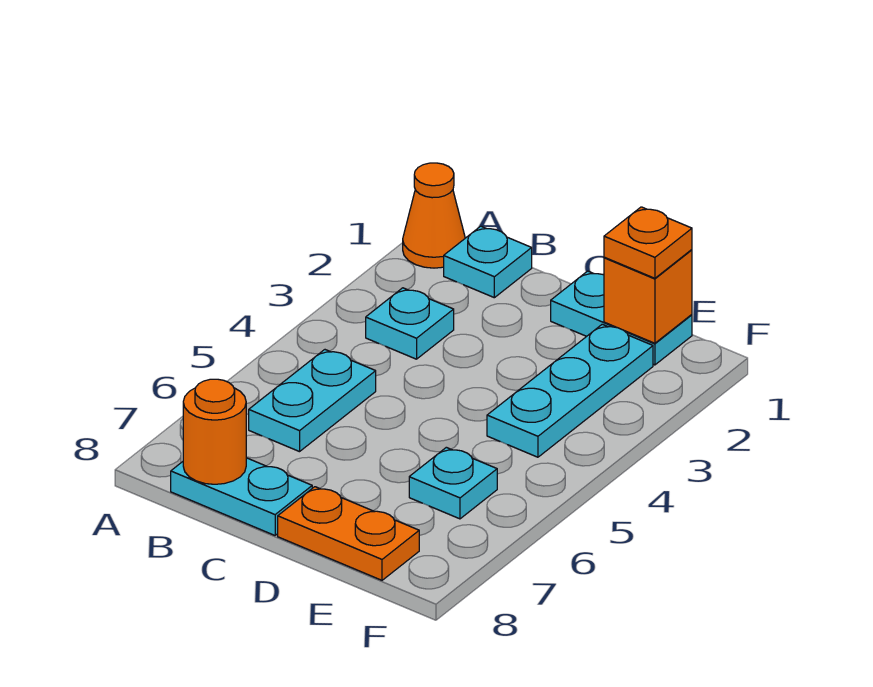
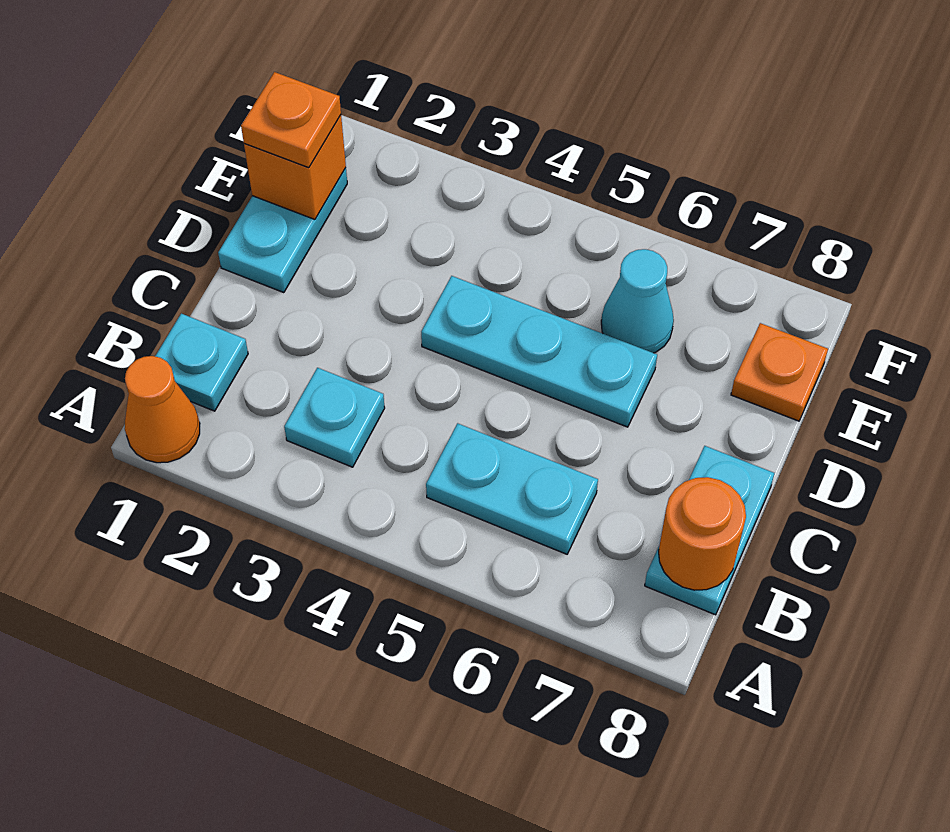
orange 1x2 plate [278,487,419,580] -> orange 1x1 plate [731,323,828,421]
cyan 1x3 plate [487,324,653,457] -> cyan 1x3 plate moved to [421,276,657,427]
cyan 1x1 plate [409,447,497,519] -> cyan 1x1 cone [601,249,674,353]

